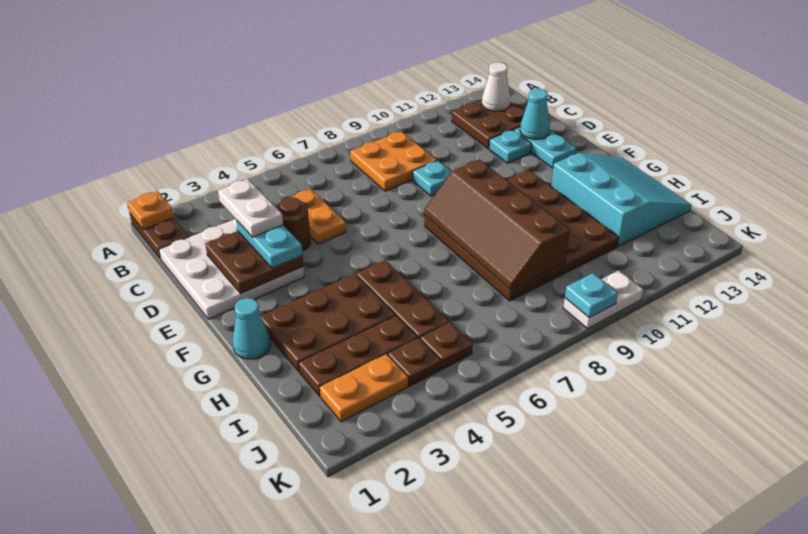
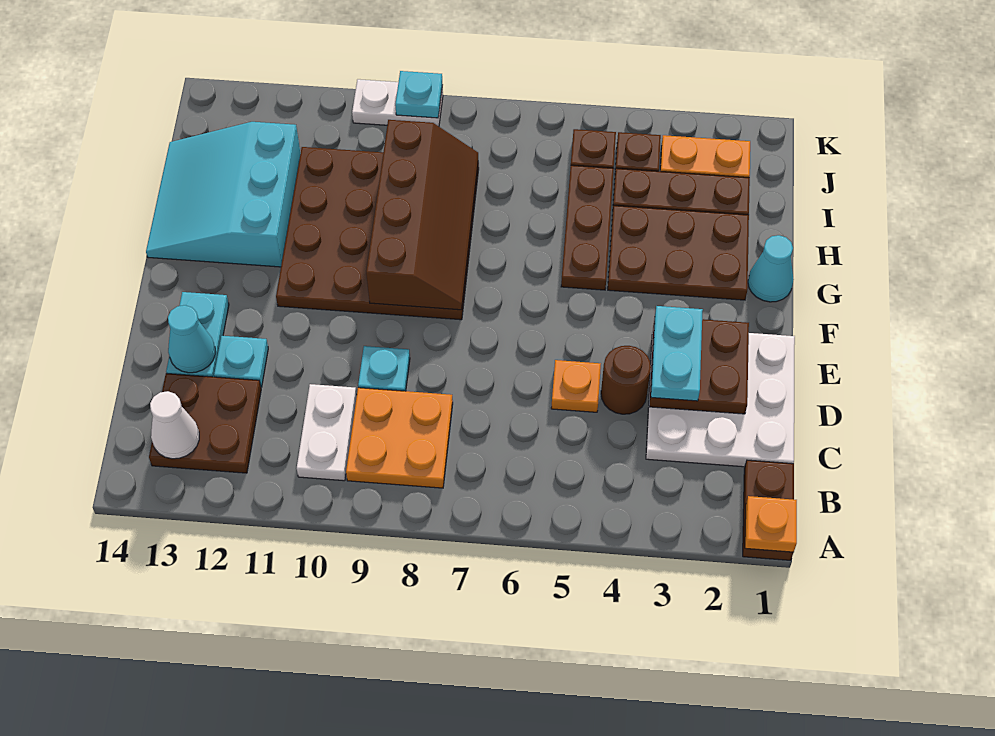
white 1x2 plate [218,179,283,237] -> white 1x2 plate moved to [297,384,357,481]
orange 1x2 plate [291,189,346,244] -> orange 1x1 plate [551,360,601,412]

